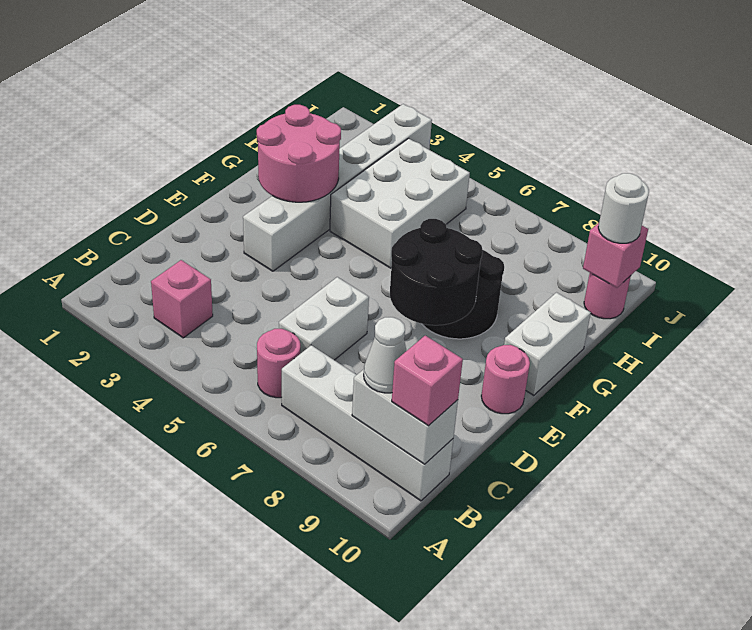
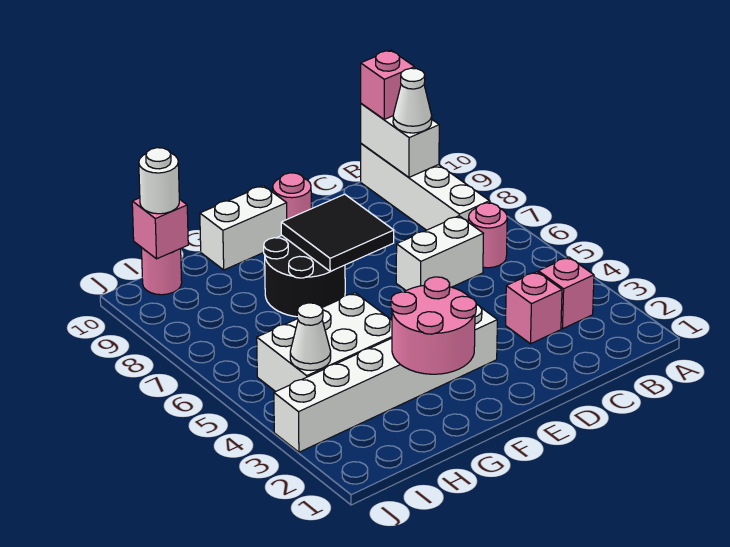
none -> pink 1x1 brick [506,272,562,344]
black 2x2 round brick [390,219,482,325] -> black 2x2 tile [281,194,394,271]
none -> white 1x1 cone [290,303,331,370]

